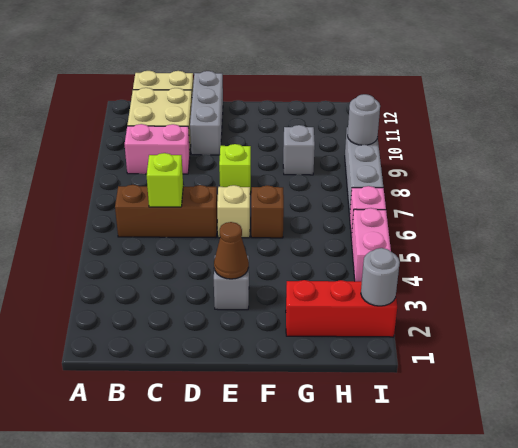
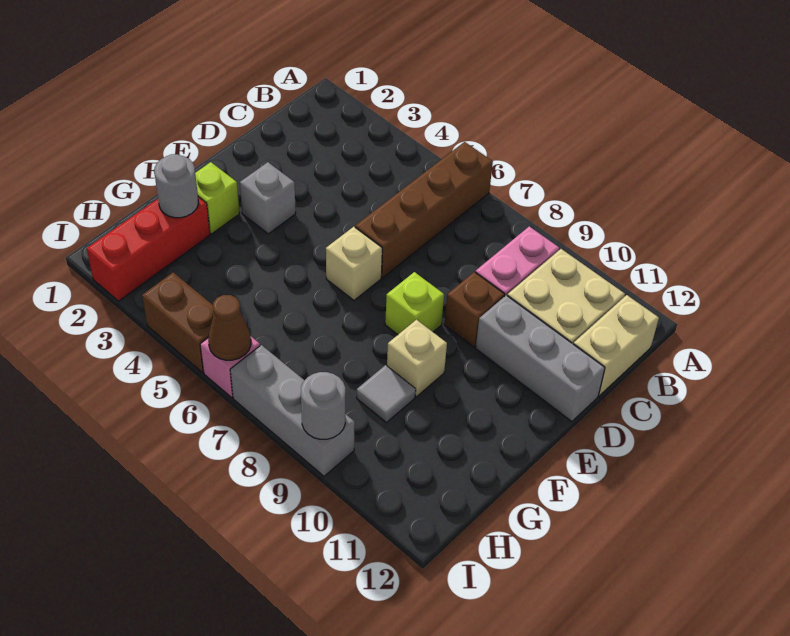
brown 1x3 brick [115,185,217,238] -> brown 1x4 brick [355,142,493,278]
lime 1x1 brick [147,153,183,207] -> lime 1x1 brick moved to [195,162,240,234]
brown 1x1 cone [214,222,249,279] -> brown 1x1 cone moved to [208,295,251,360]
brown 1x1 brick [251,185,284,238] -> brown 1x1 brick moved to [444,272,505,347]
none -> tan 1x1 brick [387,319,447,397]
grey 1x1 brick [283,125,315,175] -> grey 1x1 tile [357,365,416,423]
grey 1x1 round brick [361,248,400,306] -> grey 1x1 round brick moved to [154,154,198,218]
pink 1x2 brick [351,208,391,281] -> brown 1x2 brick [142,273,214,373]

